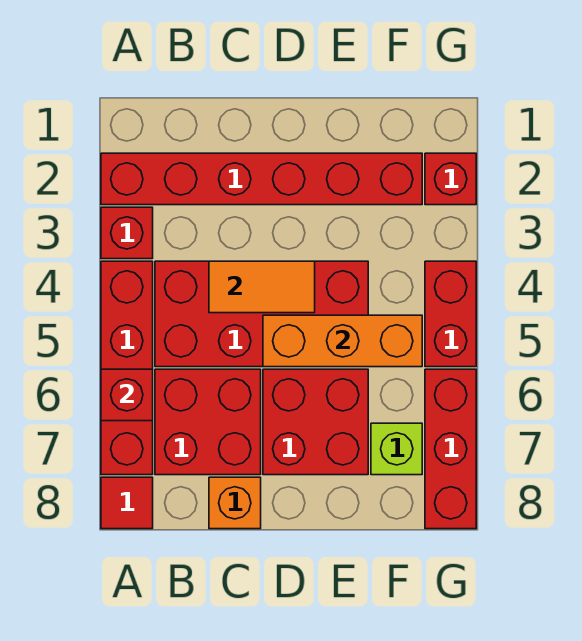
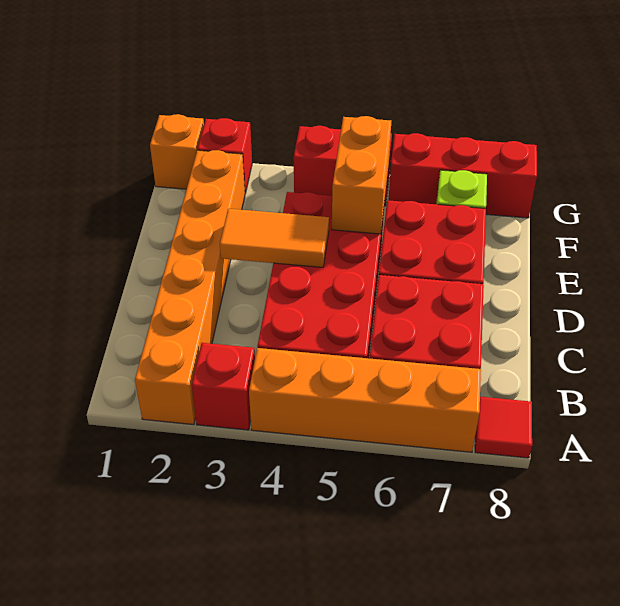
red 1x6 brick [101,153,422,205] -> orange 1x6 brick [135,150,245,425]
red 1x4 brick [101,261,153,475] -> orange 1x4 brick [249,348,481,452]
red 1x1 brick [101,369,153,421] -> none
orange 1x2 tile [209,261,315,313] -> orange 1x2 tile turned to [220,209,329,267]
orange 1x1 brick [209,477,261,529] -> orange 1x1 brick moved to [150,114,204,189]
orange 1x3 brick [263,315,422,367] -> orange 1x2 brick [332,116,391,234]

